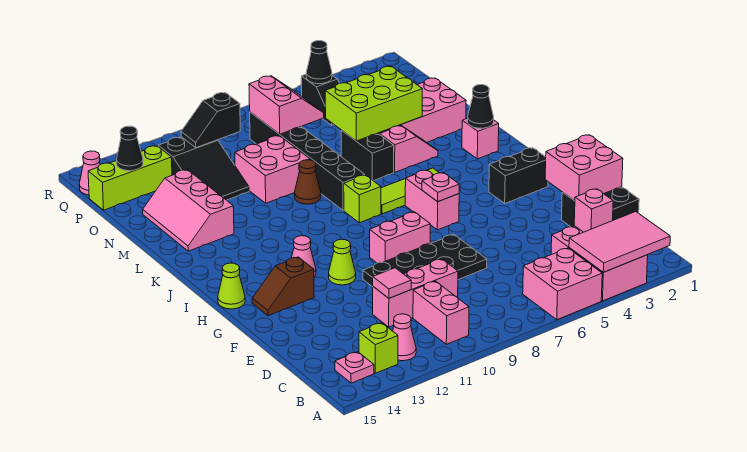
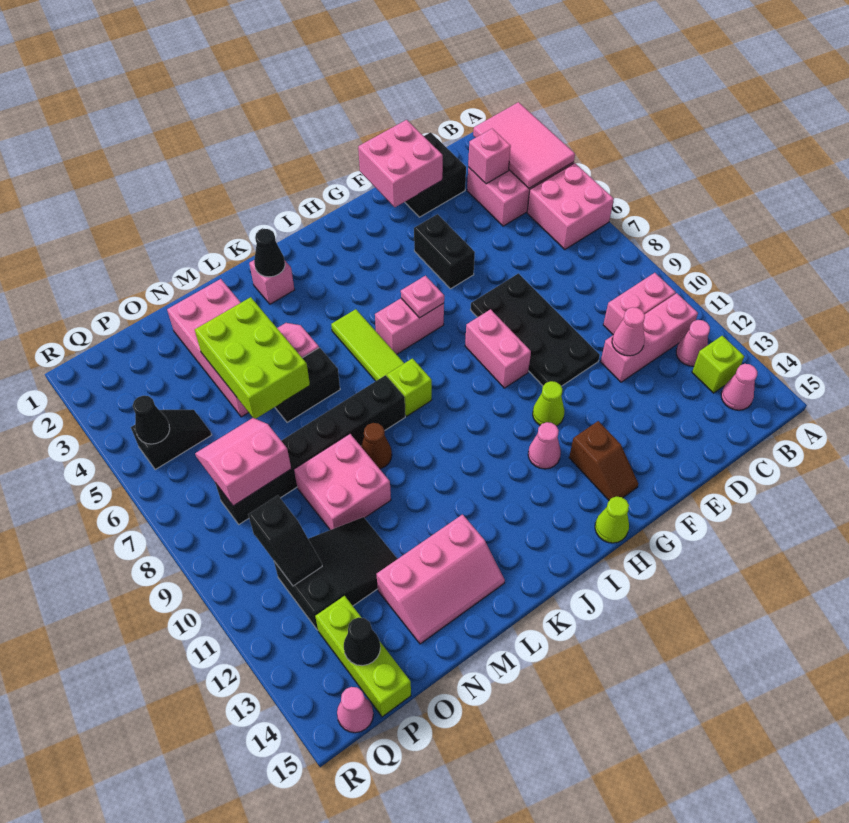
pink 1x1 plate [335,352,374,383] -> pink 1x1 cone [721,364,757,410]
pink 1x3 brick [373,259,458,327] -> pink 1x3 brick turned to [601,293,698,382]
pink 1x1 tile [373,268,411,298] -> pink 1x1 cone [612,307,645,356]
black 1x2 brick [489,148,548,203] -> black 1x2 brick moved to [414,214,475,289]

